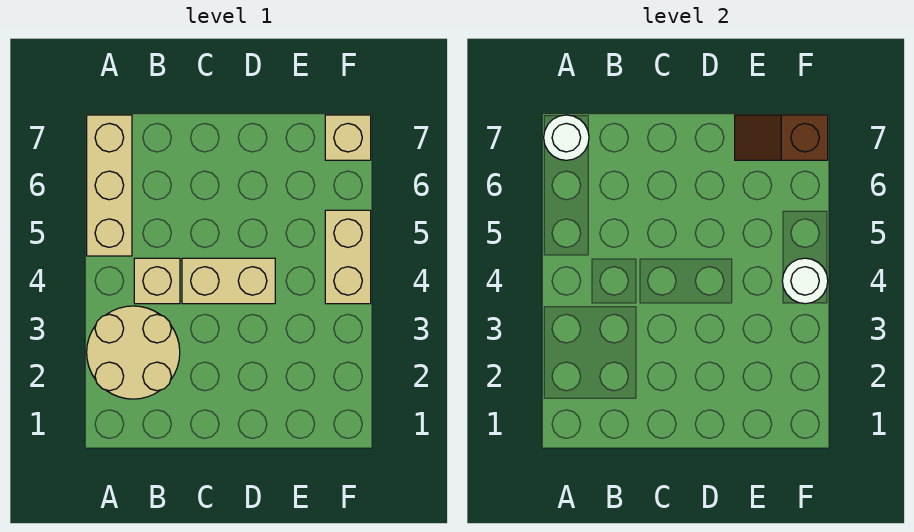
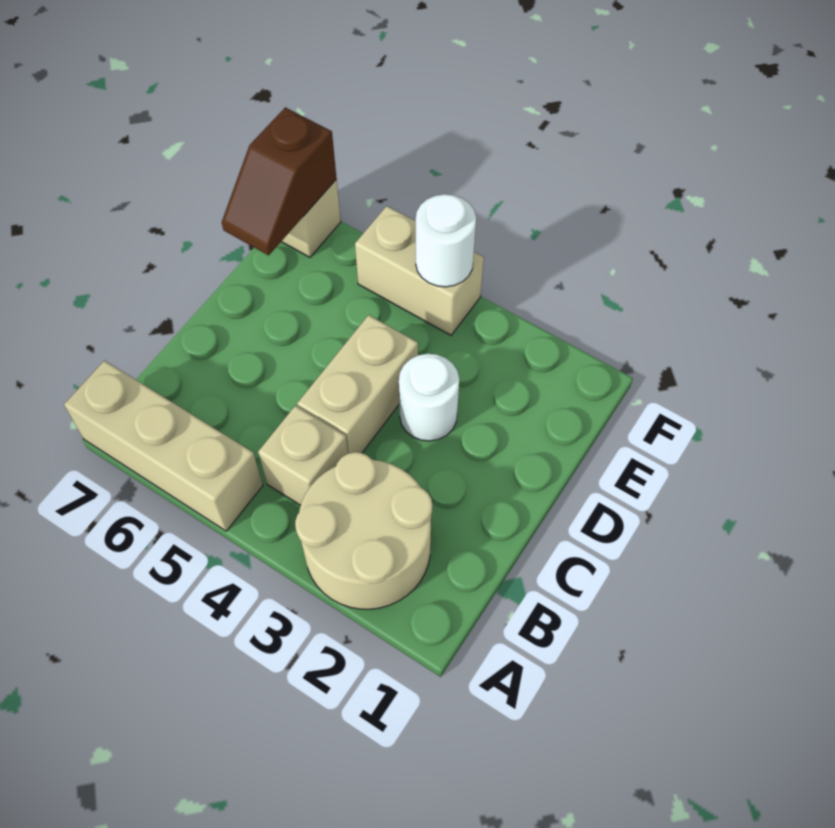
white 1x1 round brick [544,115,589,160] -> white 1x1 round brick moved to [399,354,459,441]

